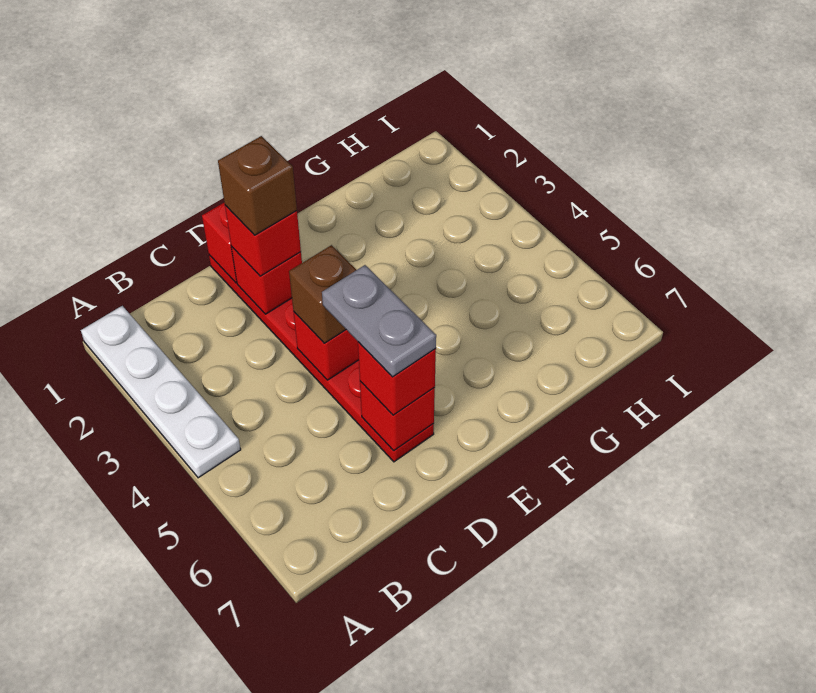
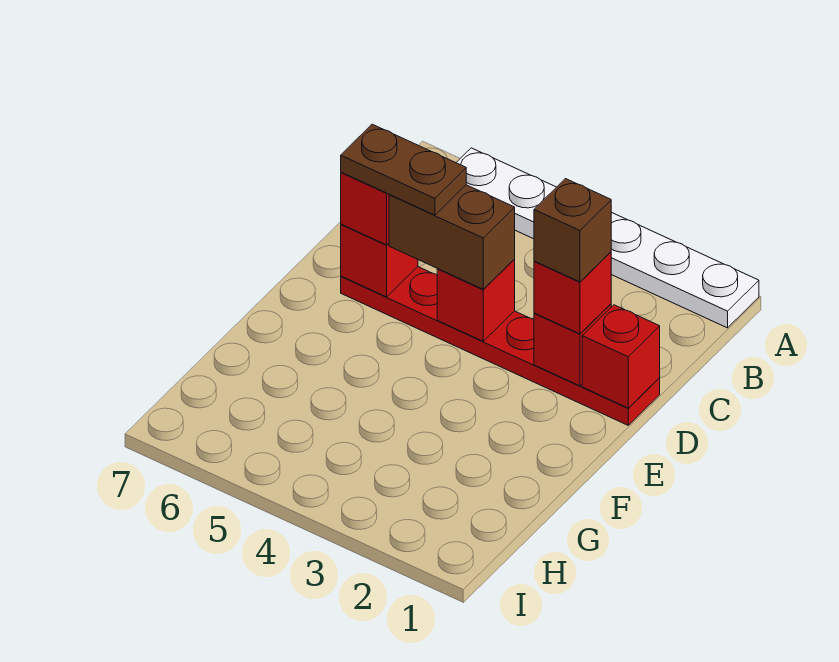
white 1x4 plate [81,306,241,478] -> white 1x6 plate [456,148,759,328]
brown 1x1 brick [289,245,356,343] -> brown 1x2 brick [389,185,515,289]
grey 1x2 plate [322,265,436,377] -> brown 1x2 plate [341,124,466,215]

